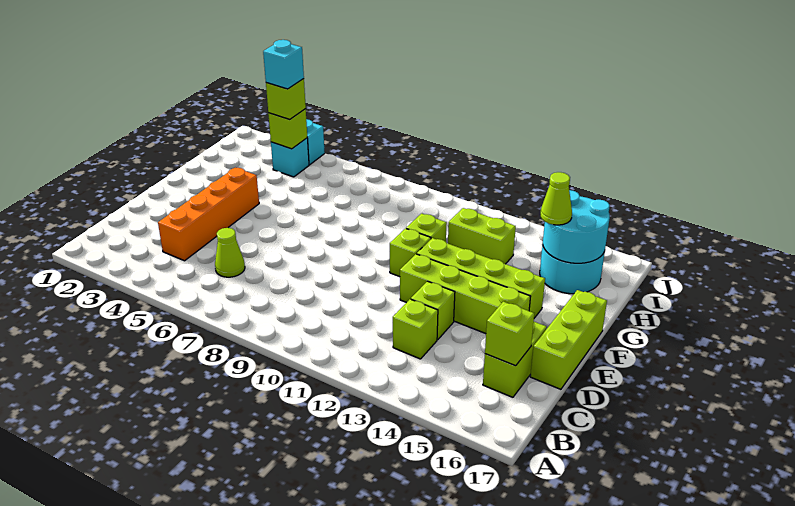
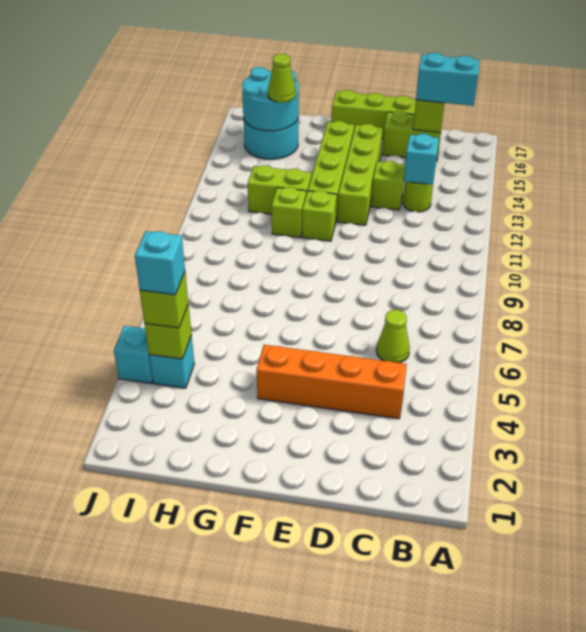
none -> cyan 1x2 brick [416,53,480,106]
lime 1x1 brick [393,299,438,359] -> lime 1x1 round brick [403,182,433,212]
none -> cyan 1x1 brick [404,134,439,185]
lime 1x2 brick [448,208,516,264] -> lime 1x2 brick turned to [247,165,311,214]

